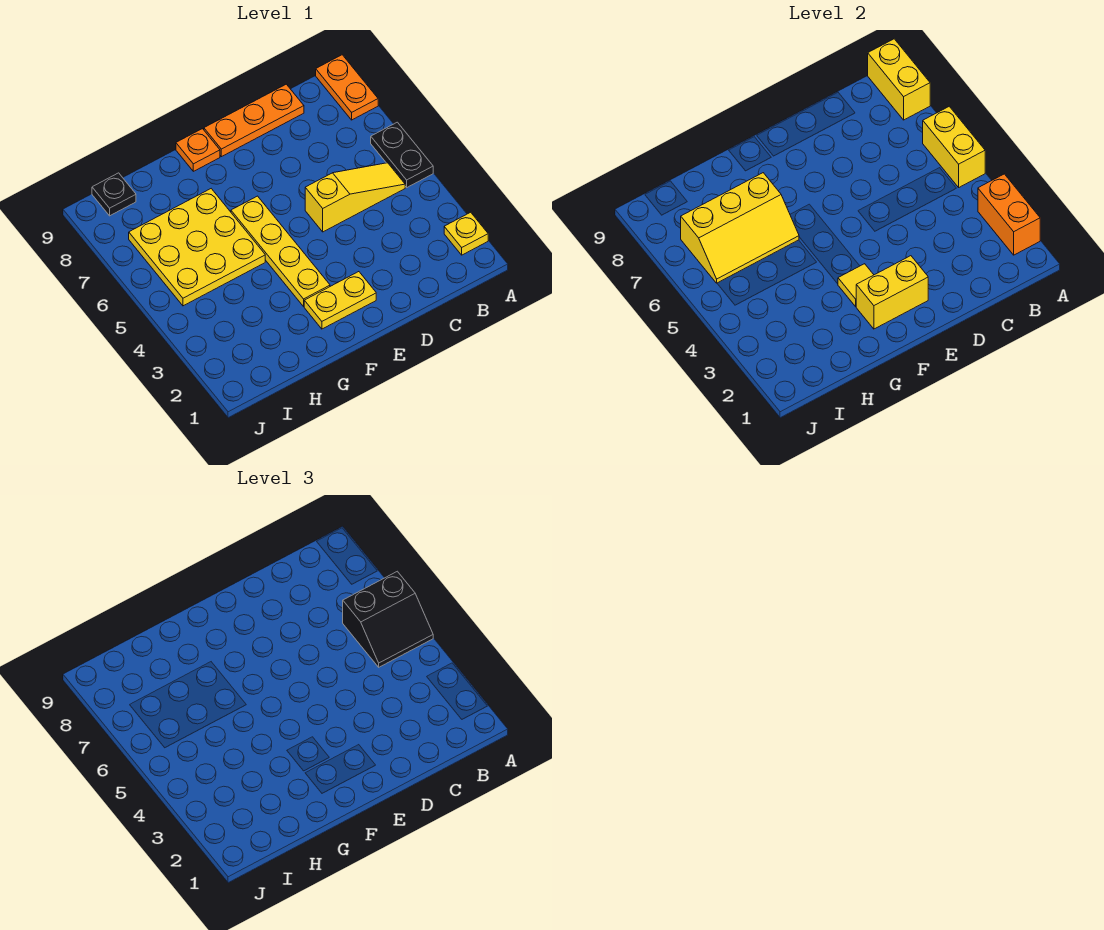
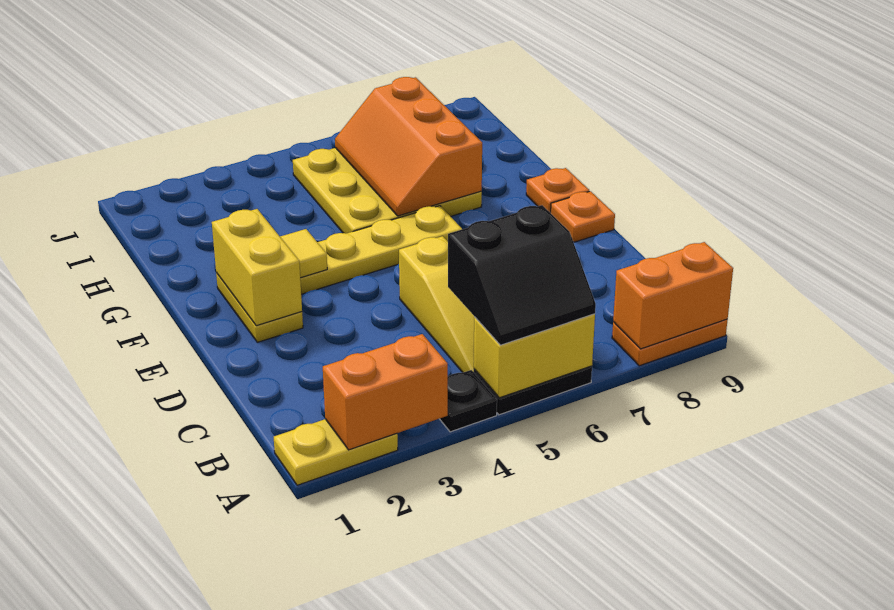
yellow 1x1 plate [444,212,488,255] -> yellow 1x2 plate [274,419,398,485]
black 2x2 slope [343,571,433,667] -> black 2x2 slope turned to [448,205,596,345]
yellow 1x2 brick [868,39,930,120] -> orange 1x2 brick [613,242,733,349]
orange 1x3 plate [204,84,304,157] -> orange 1x1 plate [551,191,615,242]
yellow 2x3 slope [681,173,799,283] -> orange 2x3 slope [335,77,482,216]
black 1x1 plate [92,173,136,216] -> black 1x1 plate moved to [440,370,497,432]

